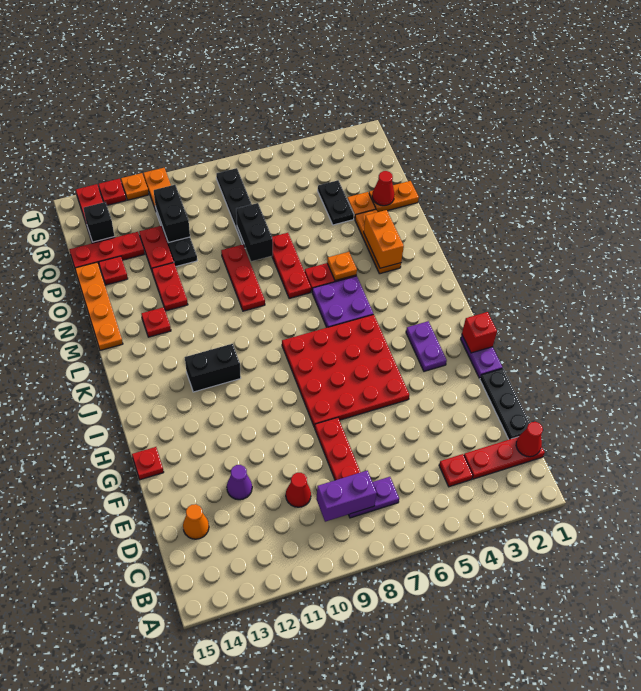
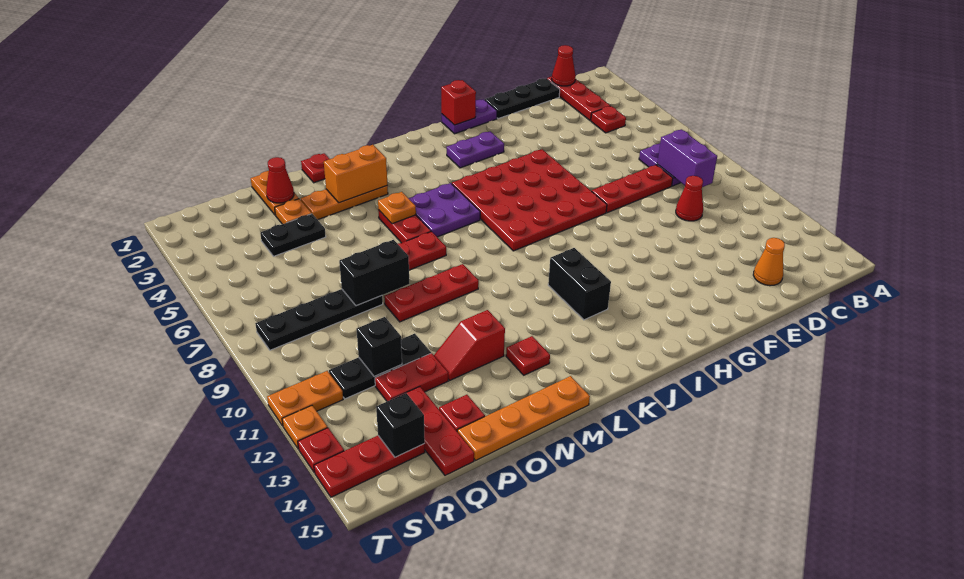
purple 1x1 cone [227,465,252,500] -> none
red 1x1 plate [132,447,164,480] -> red 1x1 plate moved to [301,153,329,183]
red 1x2 plate [152,263,188,311] -> red 1x2 slope [434,310,505,380]
black 1x2 brick [154,185,190,242] -> black 1x1 brick [356,317,402,376]

